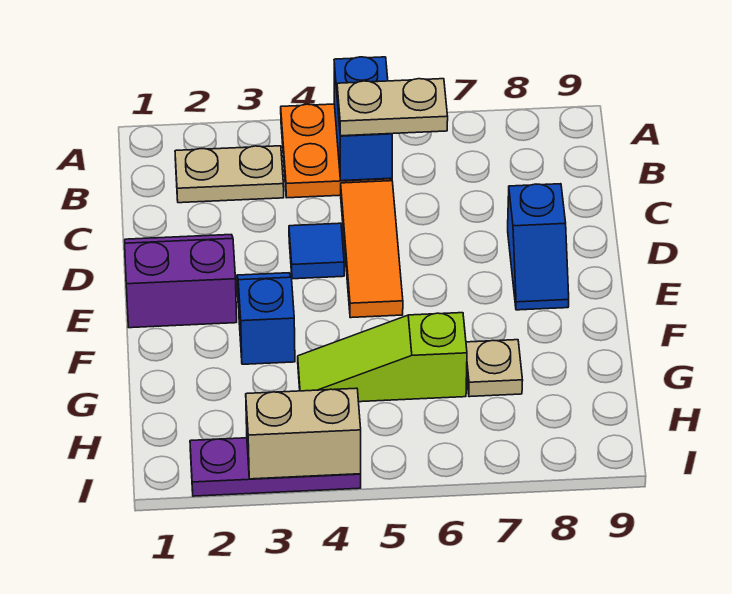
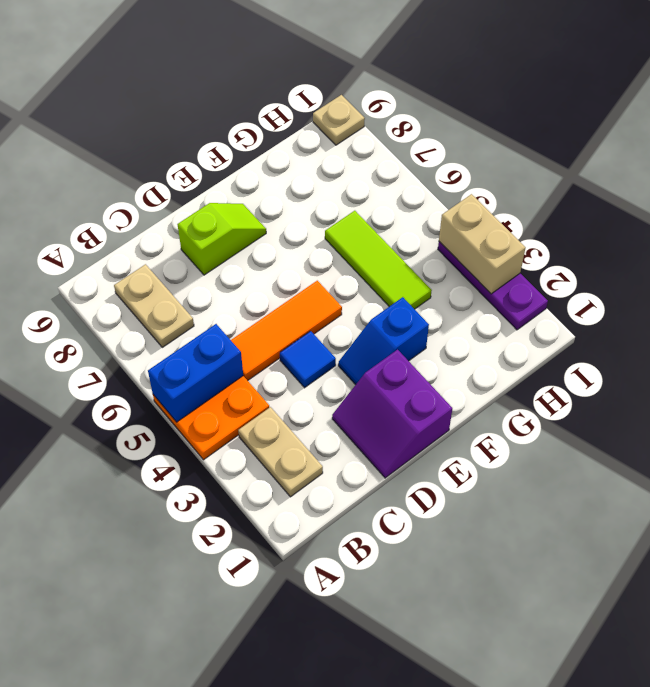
tan 1x2 plate [337,79,448,136] -> tan 1x2 plate moved to [114,264,194,347]
blue 1x2 slope [508,184,569,310] -> lime 1x2 slope [177,203,266,275]
lime 1x3 slope [298,313,467,402] -> lime 1x3 tile [325,211,432,309]
tan 1x1 plate [466,340,523,397] -> tan 1x1 plate moved to [313,95,365,145]

